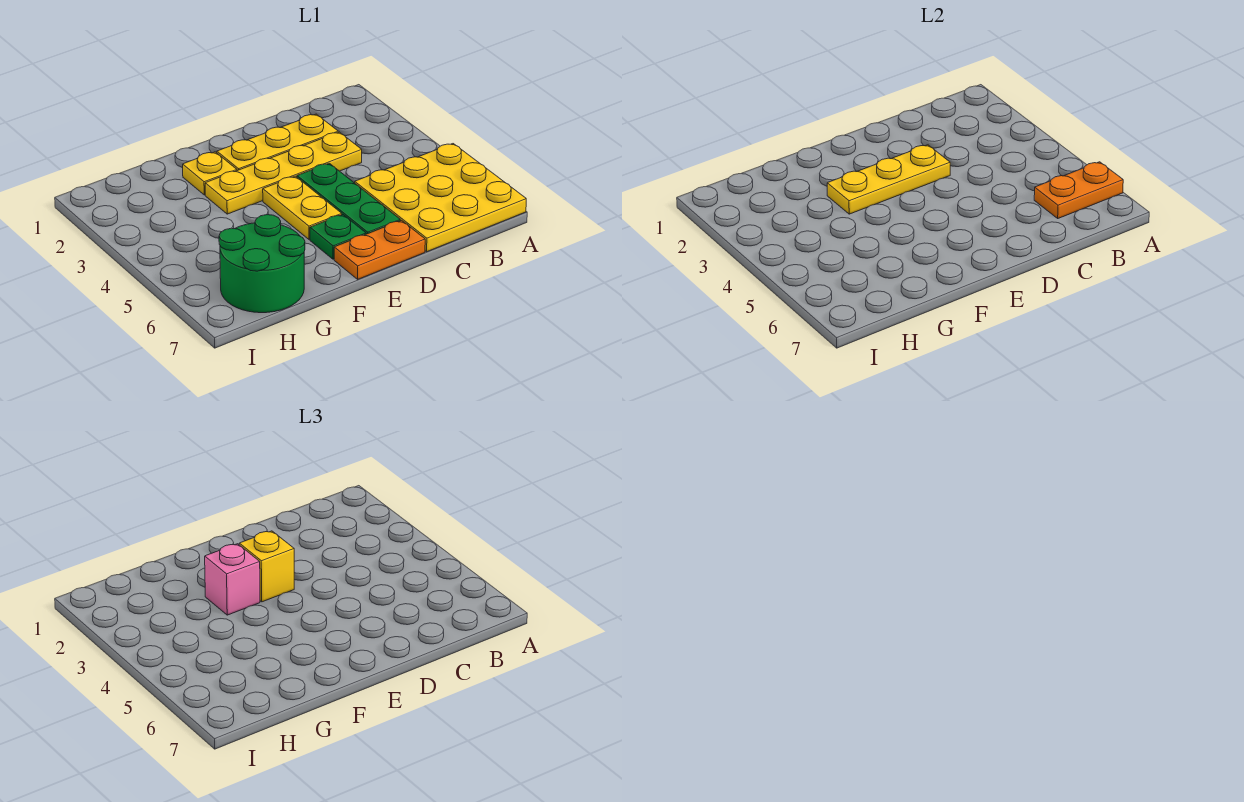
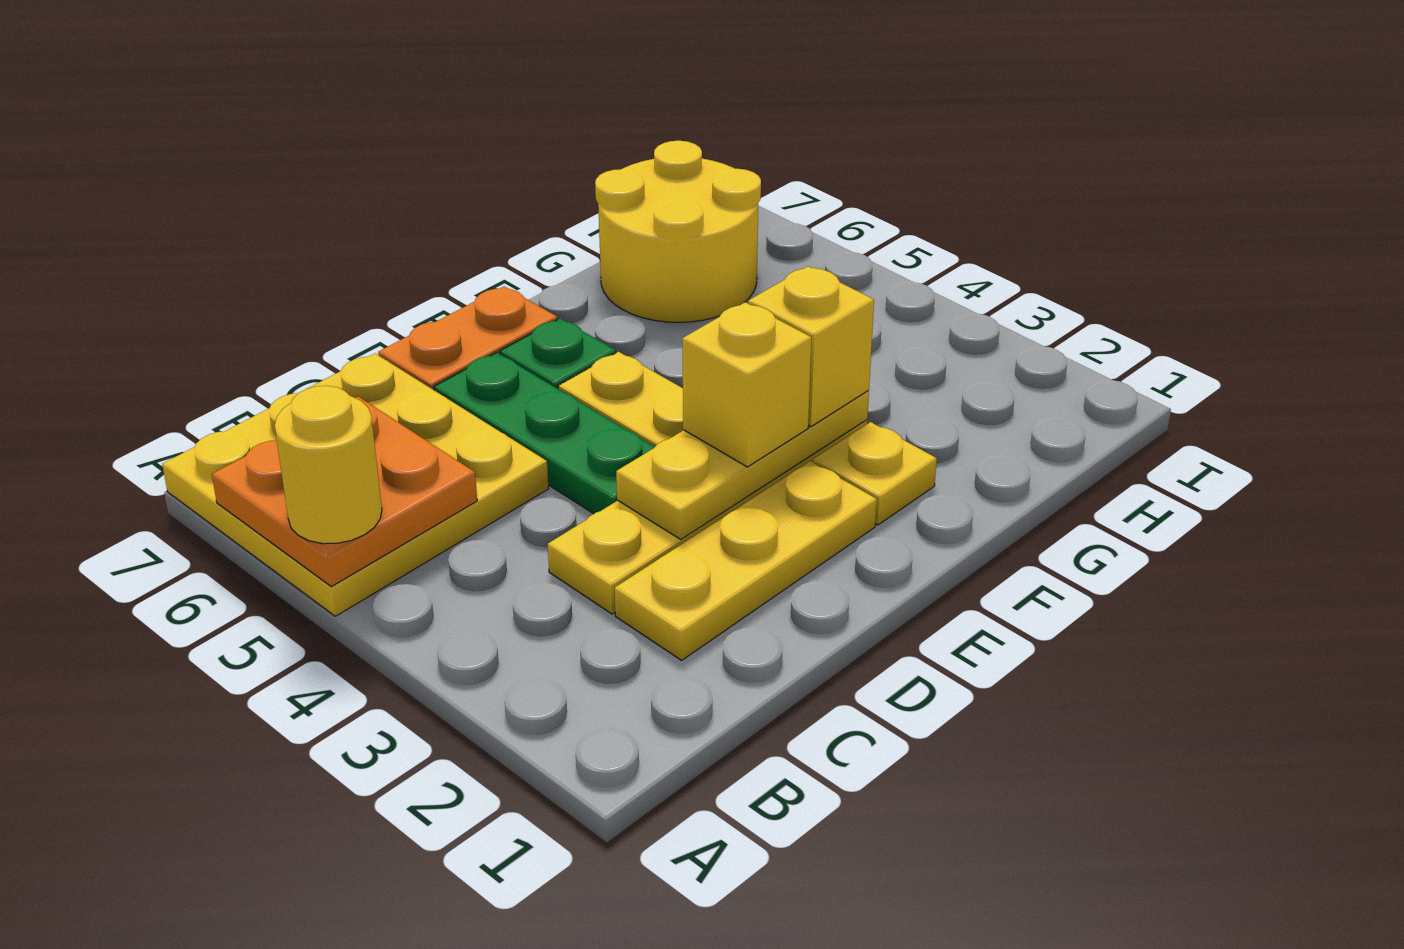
none -> yellow 1x1 round brick [275,386,382,544]
orange 1x2 plate [1034,162,1123,218] -> orange 2x2 plate [212,397,477,587]
pink 1x1 brick [205,544,260,615] -> yellow 1x1 brick [748,266,874,426]
green 2x2 round brick [219,215,305,313] -> yellow 2x2 round brick [595,141,761,322]

